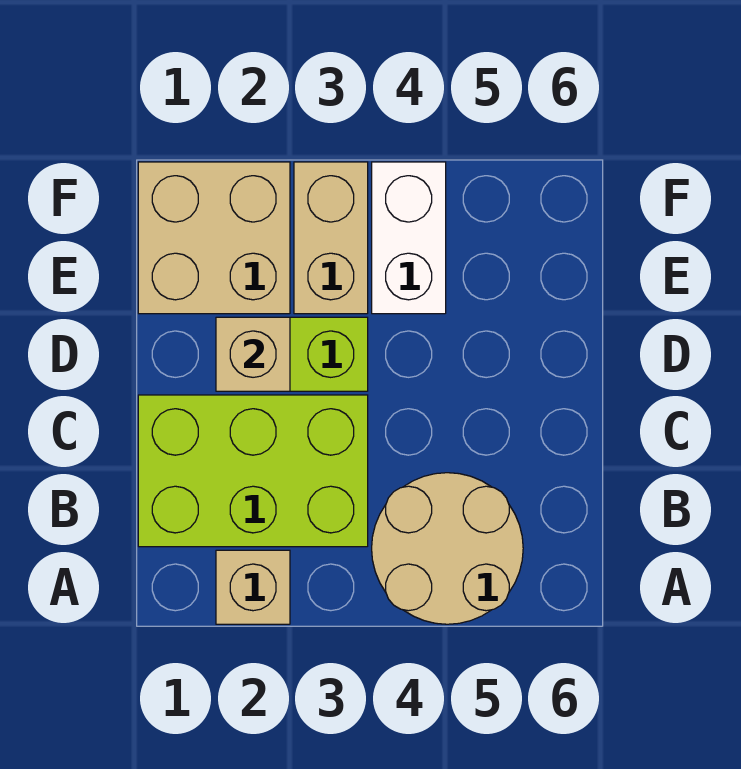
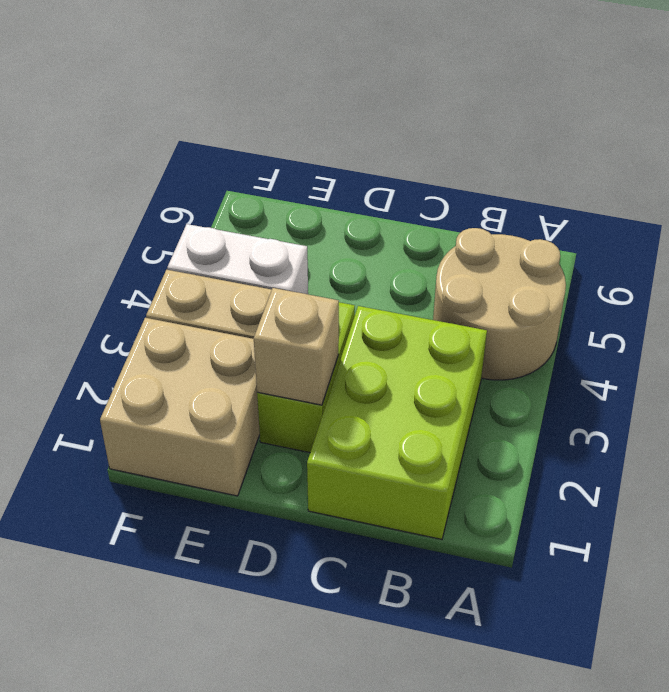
tan 1x1 brick [216,550,290,624] -> none

